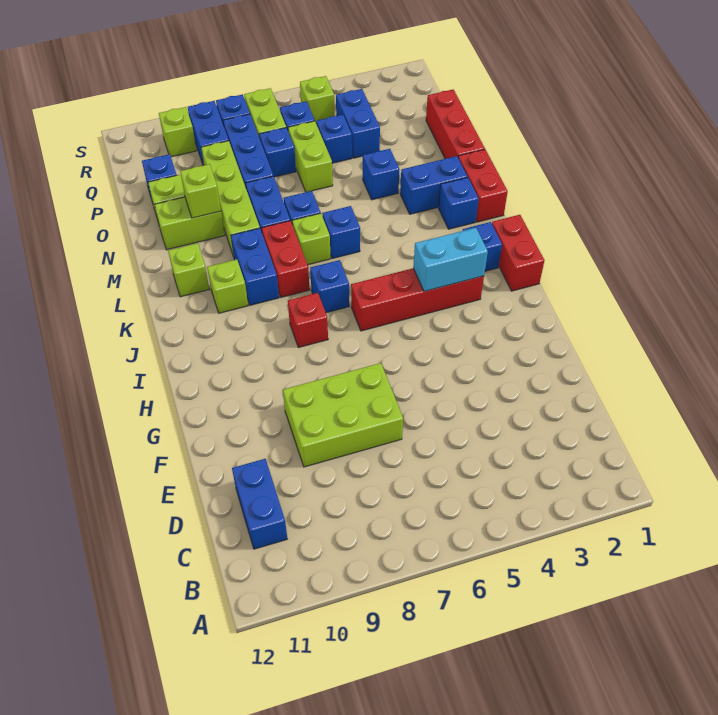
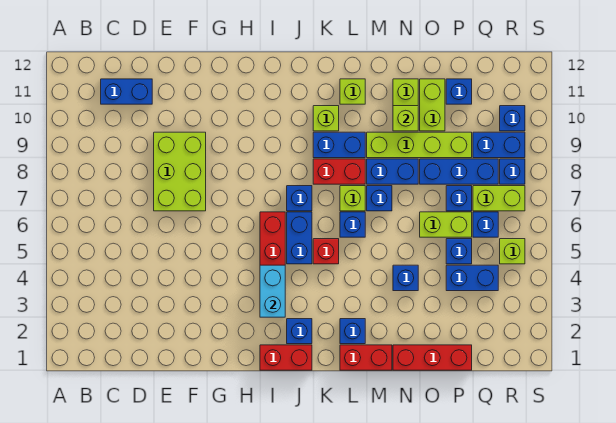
red 1x1 brick [288,293,328,348] -> red 1x1 brick moved to [313,239,339,264]
blue 1x2 brick [400,156,468,214] -> blue 1x2 brick moved to [287,212,312,264]
lime 1x1 brick [159,107,197,157] -> blue 1x1 brick [500,106,525,131]

